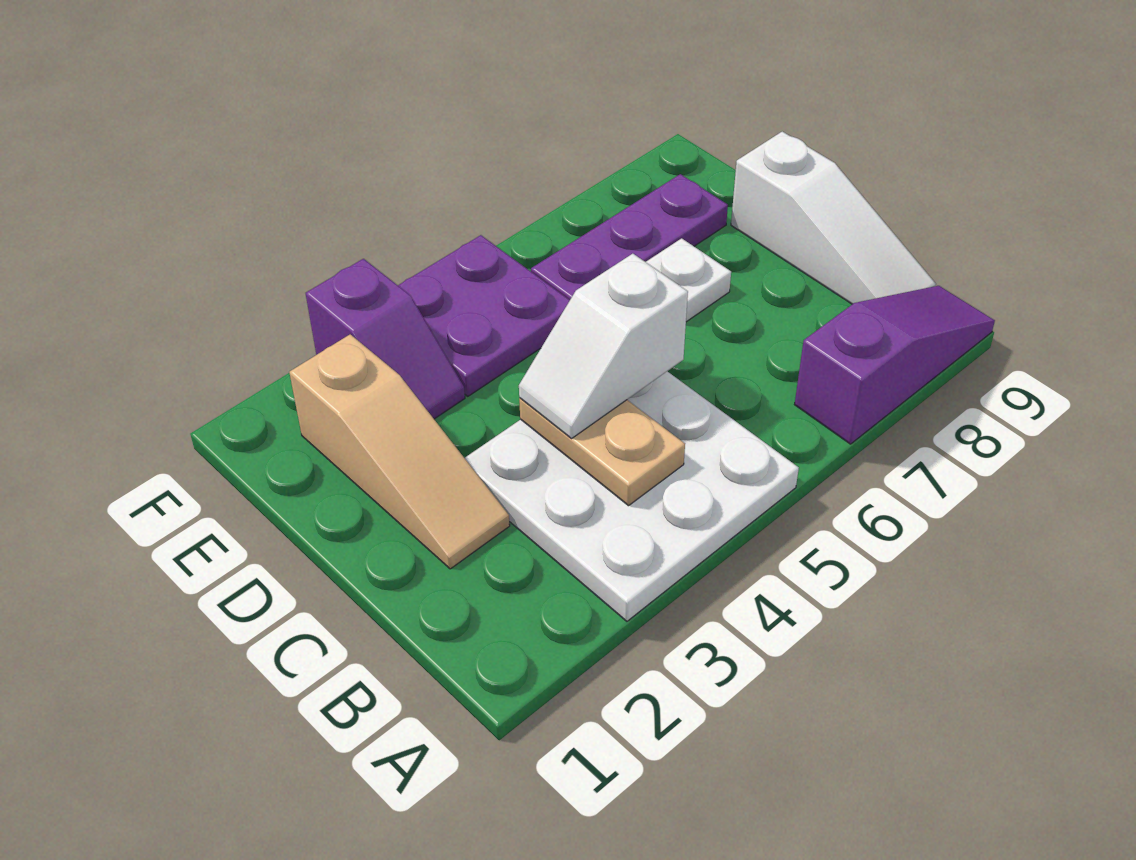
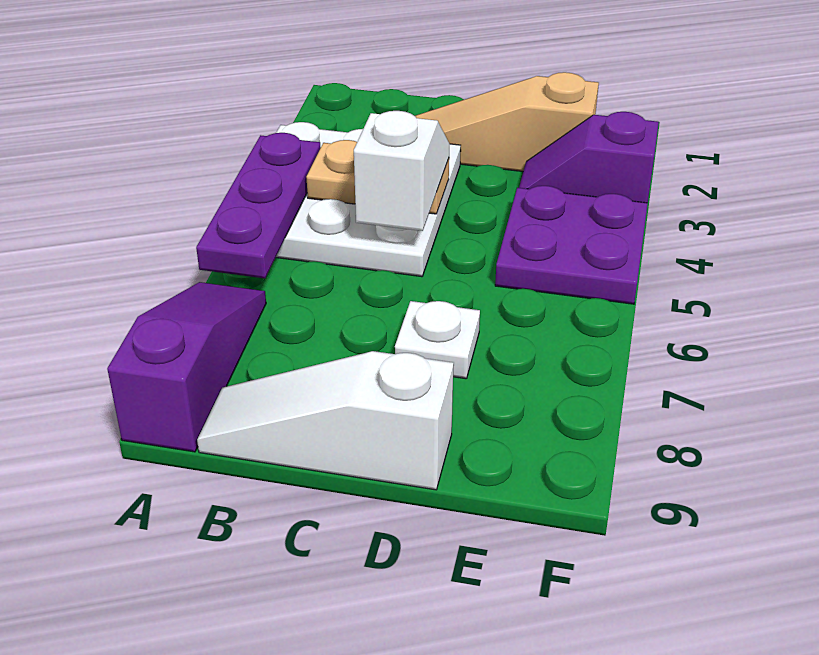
purple 1x3 slope [795,286,995,444] -> purple 1x3 slope turned to [107,282,266,452]
purple 1x3 plate [531,174,728,300] -> purple 1x3 plate moved to [196,133,321,278]

